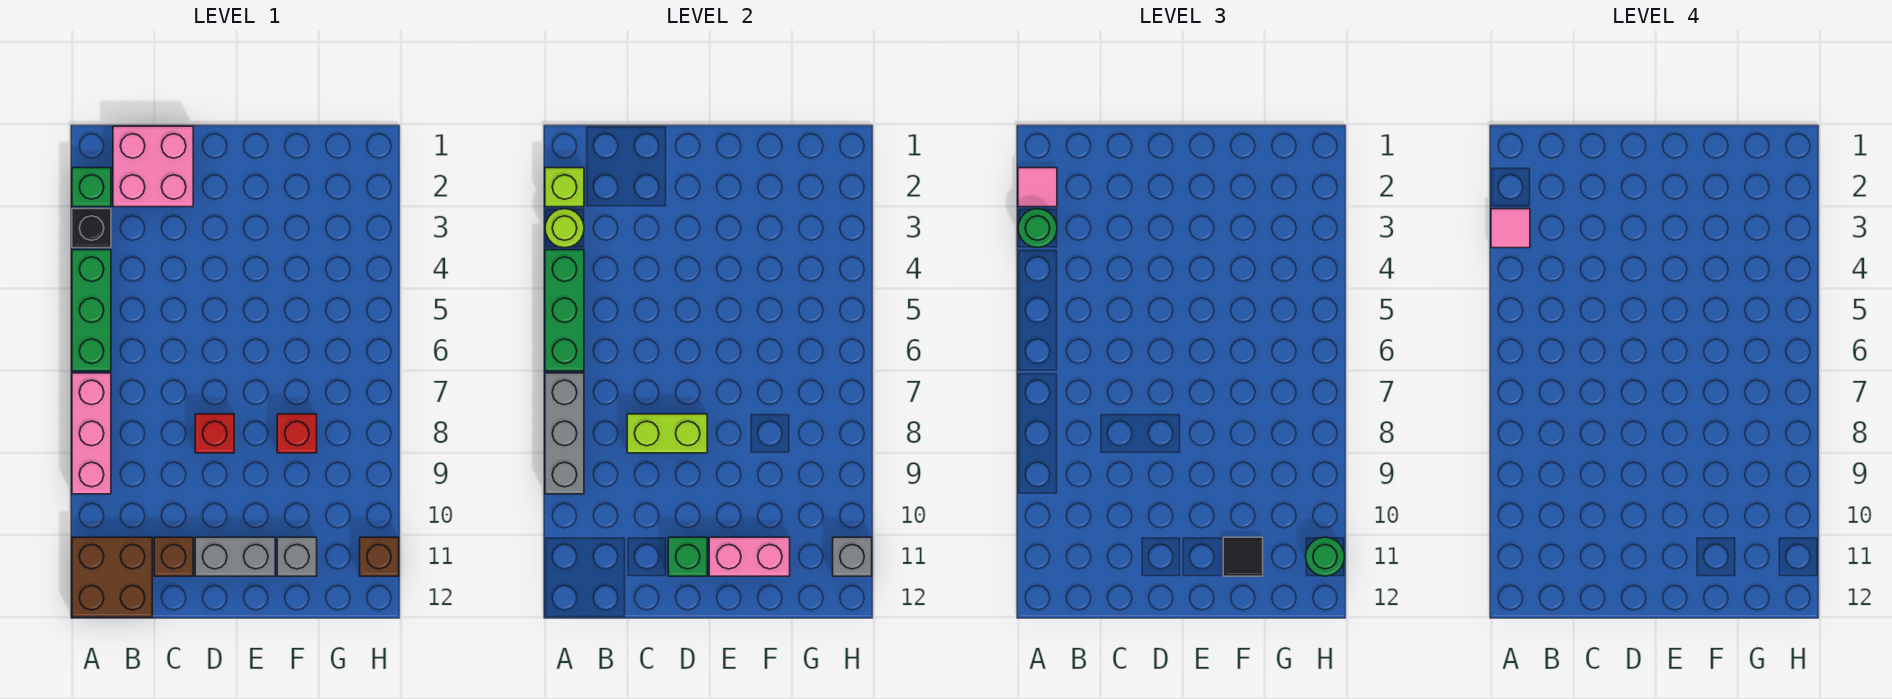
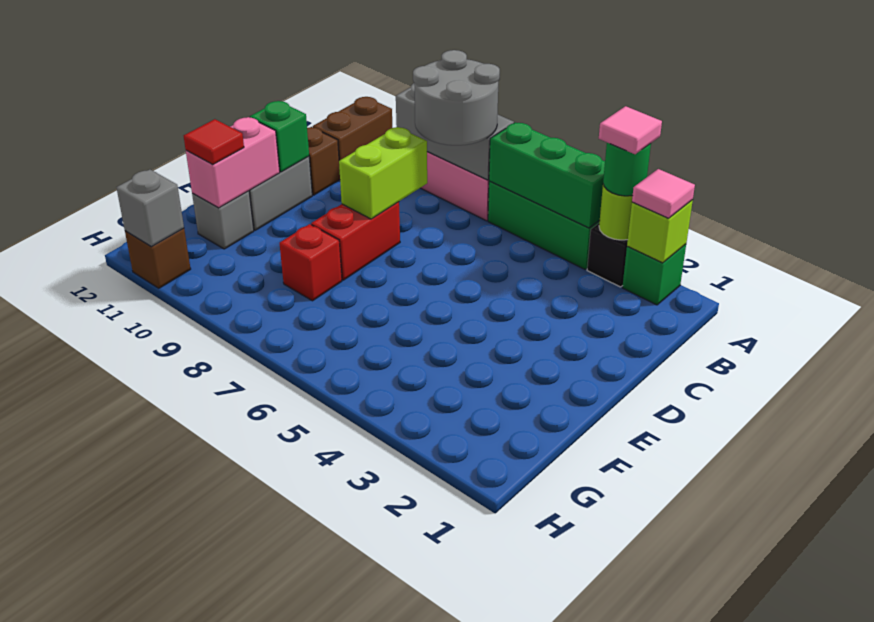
none -> grey 2x2 round brick [413,50,500,145]
brown 2x2 brick [72,537,152,617] -> brown 1x2 brick [313,97,392,161]
pink 2x2 brick [113,126,193,207] -> none
red 1x1 brick [195,414,234,453] -> red 1x2 brick [311,202,400,280]
black 1x1 tile [1223,537,1263,576] -> red 1x1 tile [184,119,244,164]
green 1x1 round brick [1306,537,1345,576] -> none

